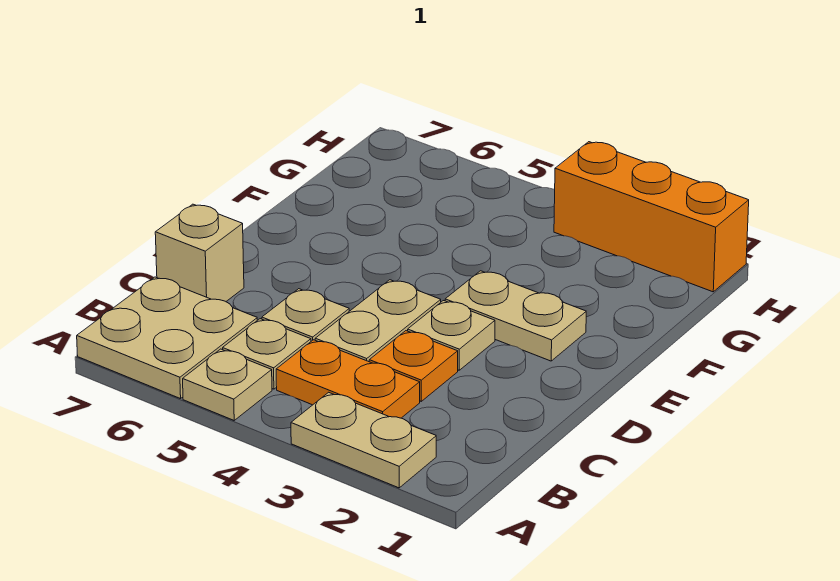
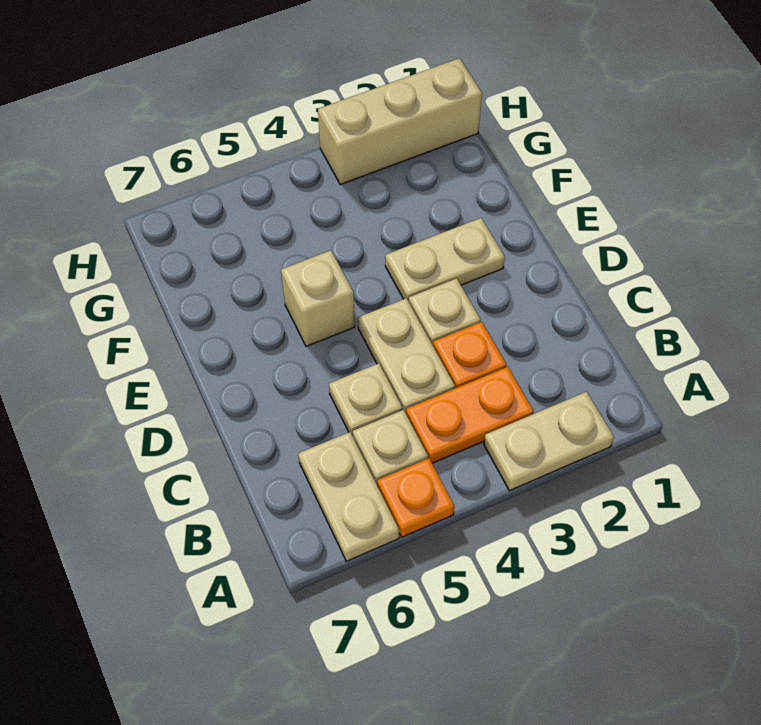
tan 1x1 plate [183,349,272,420] -> orange 1x1 plate [377,458,454,537]
tan 2x2 plate [77,277,257,399] -> tan 1x2 plate [298,432,399,561]
tan 1x1 brick [155,204,244,301] -> tan 1x1 brick moved to [281,250,355,346]
orange 1x3 brick [554,142,749,292] -> tan 1x3 brick [318,58,482,185]

